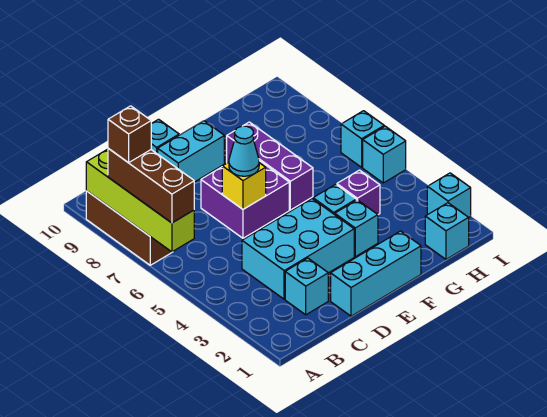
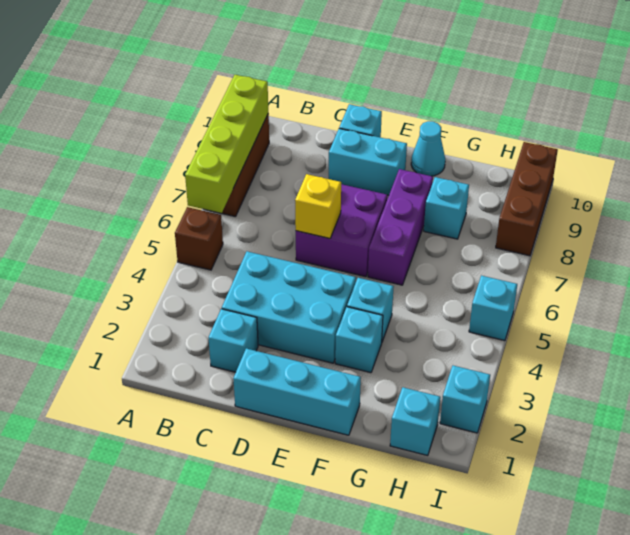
brown 1x3 brick [108,149,194,223] -> brown 1x3 brick moved to [496,142,558,256]
brown 1x1 brick [108,106,151,163] -> brown 1x1 brick moved to [175,207,223,270]
cyan 1x1 cone [229,126,259,176] -> cyan 1x1 cone moved to [411,121,445,176]
purple 1x1 brick [337,170,380,215] -> none
cyan 1x1 brick [341,111,384,167] -> cyan 1x1 brick moved to [424,177,469,239]

